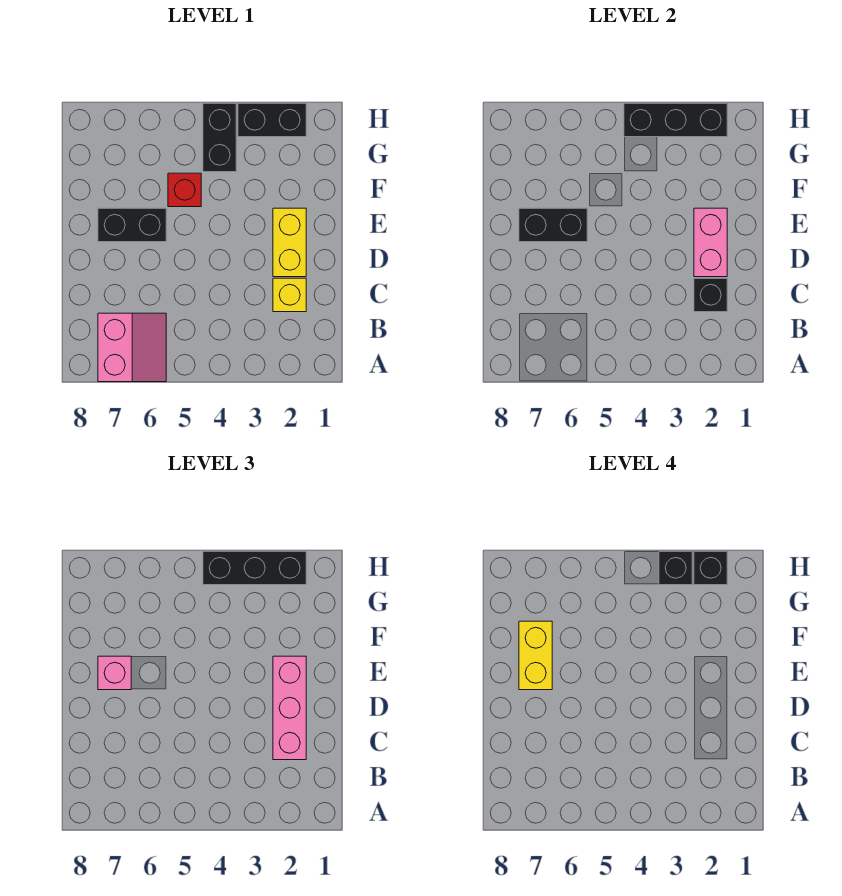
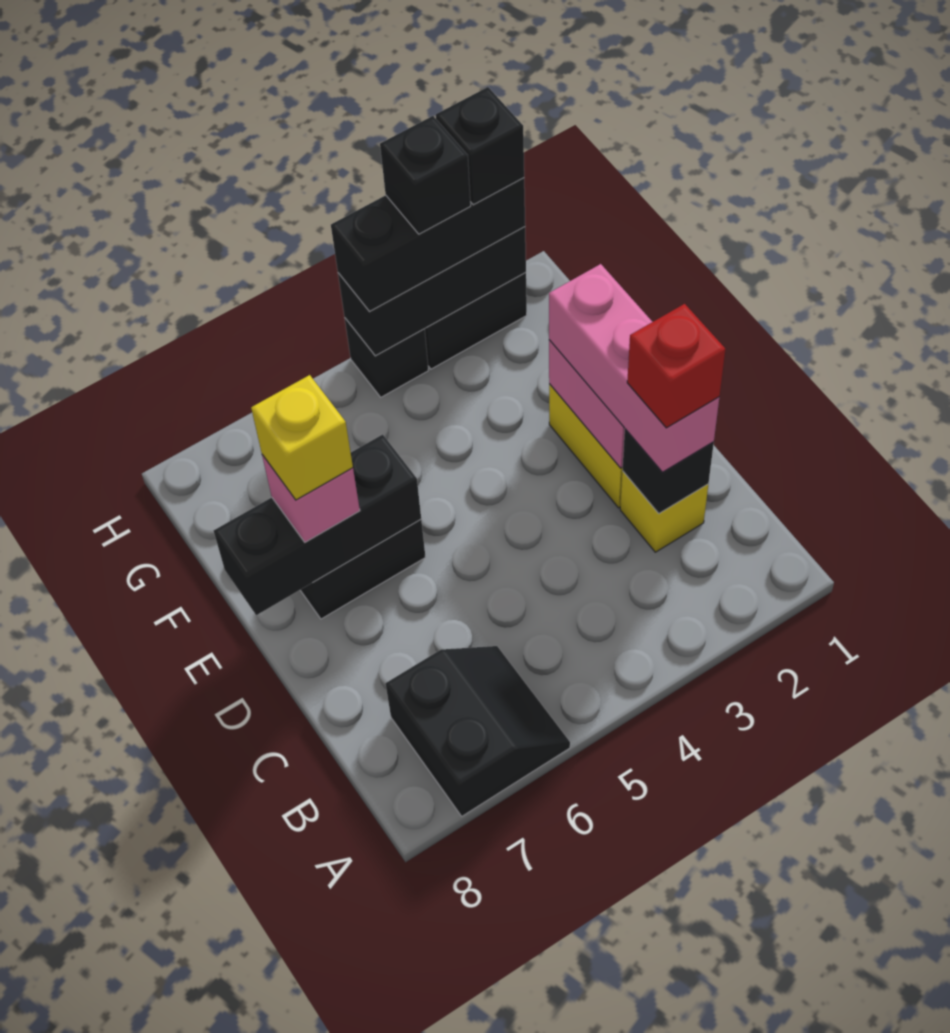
pink 2x2 slope [98,313,166,382] -> black 2x2 slope [385,646,570,816]
black 1x2 brick [519,208,587,242] -> black 1x3 brick [214,434,421,615]
yellow 1x2 brick [519,621,552,690] -> yellow 1x1 brick [251,375,353,500]
red 1x1 brick [168,173,201,207] -> red 1x1 brick moved to [627,304,725,428]
black 1x2 brick [203,103,236,172] -> black 1x1 brick [345,318,429,397]

